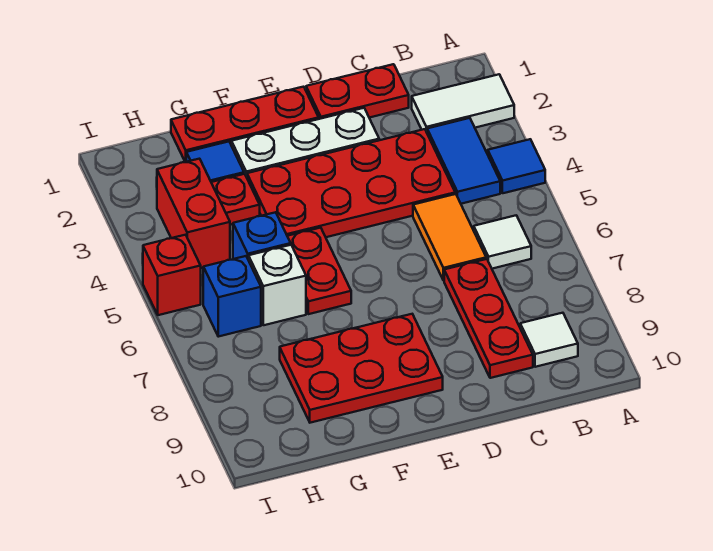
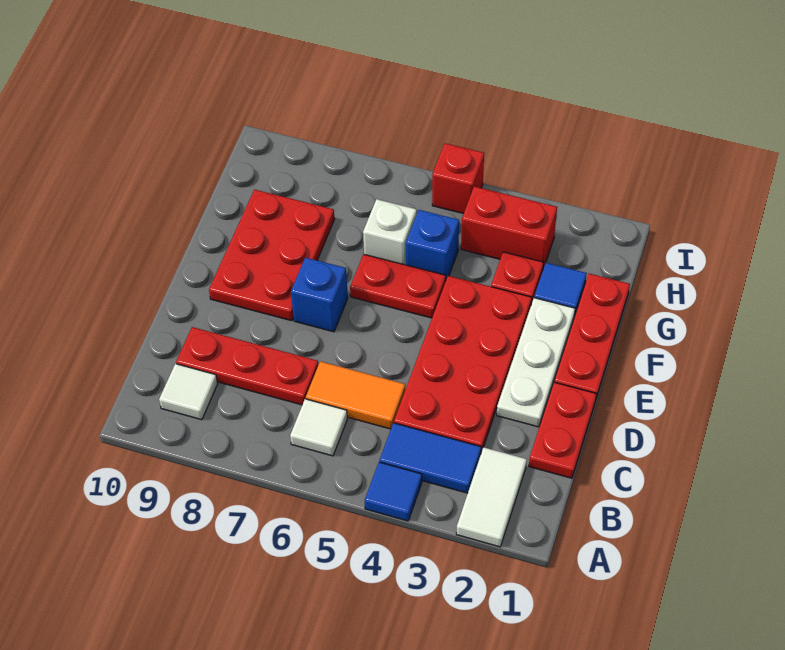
blue 1x1 brick [203,256,261,337] -> blue 1x1 brick moved to [291,258,348,332]

